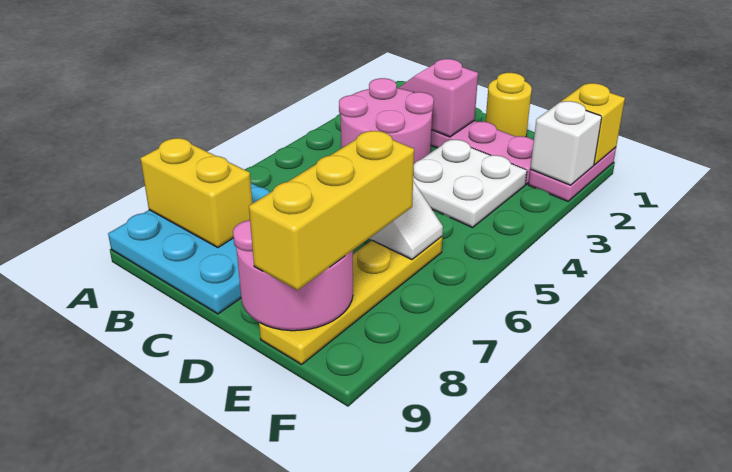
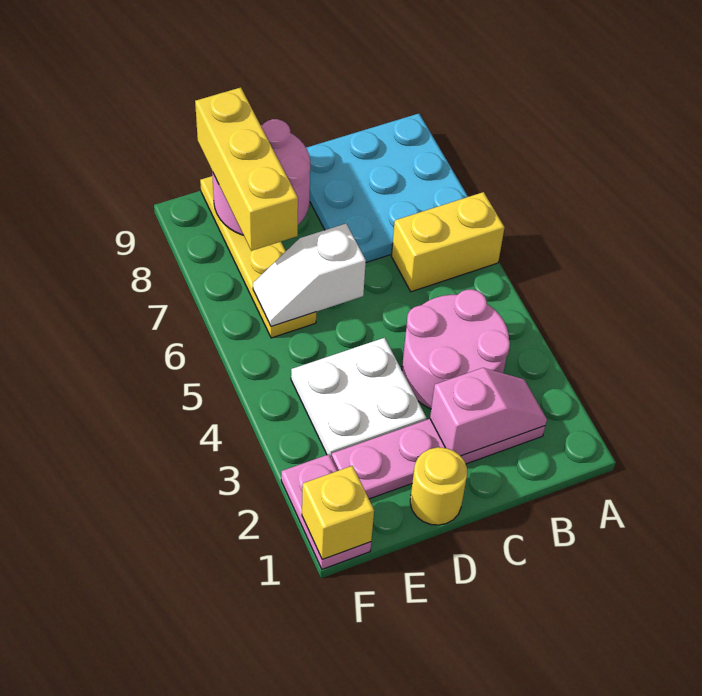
yellow 1x2 brick [140,138,252,248] -> yellow 1x2 brick moved to [391,192,505,292]
white 1x1 brick [530,101,602,185] -> none

